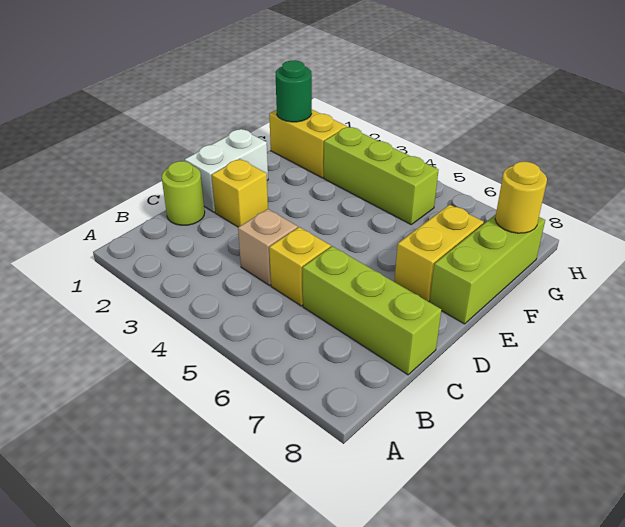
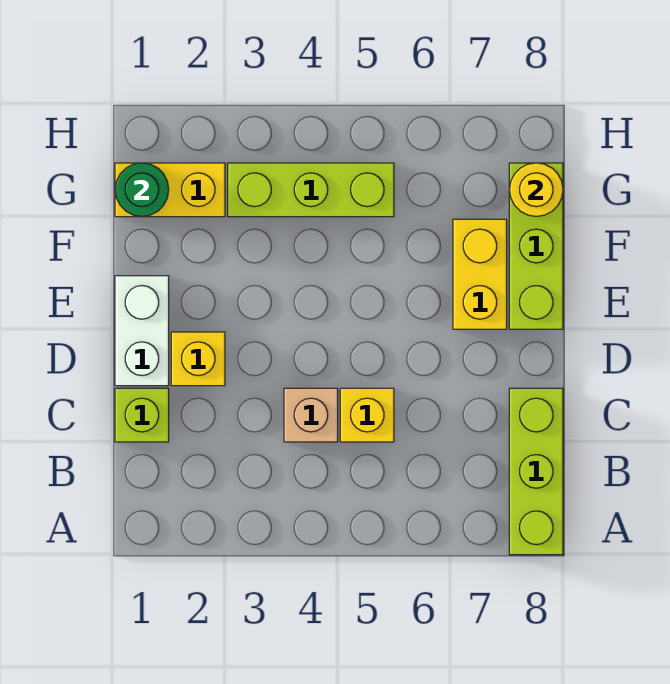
lime 1x1 round brick [162,161,205,225] -> lime 1x1 brick [115,388,169,442]
lime 1x3 brick [303,246,441,375] -> lime 1x3 brick turned to [509,388,563,555]

